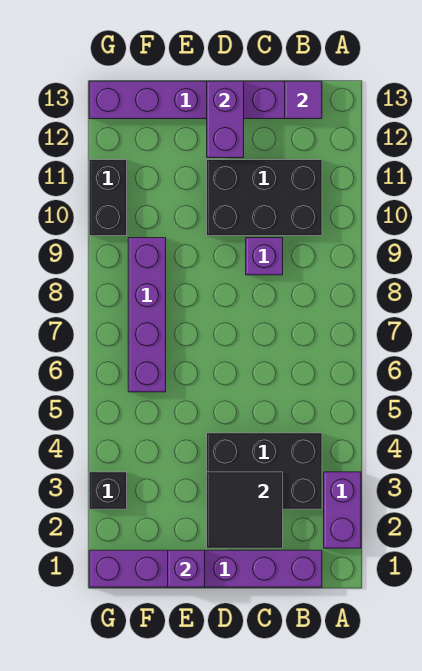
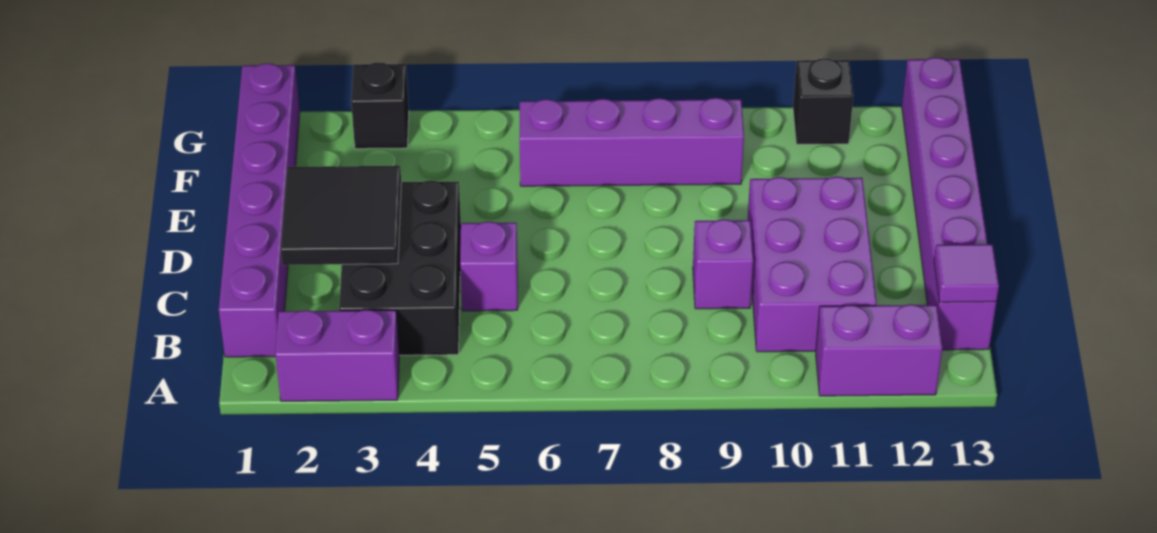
black 2x3 brick [207,160,322,236] -> purple 2x3 brick [748,177,877,352]
purple 1x2 brick [207,81,244,158] -> purple 1x2 brick moved to [816,304,942,396]
purple 1x1 brick [168,550,205,587] -> purple 1x1 brick moved to [460,222,518,311]
black 1x2 brick [89,160,127,236] -> black 1x1 brick [793,58,853,144]

